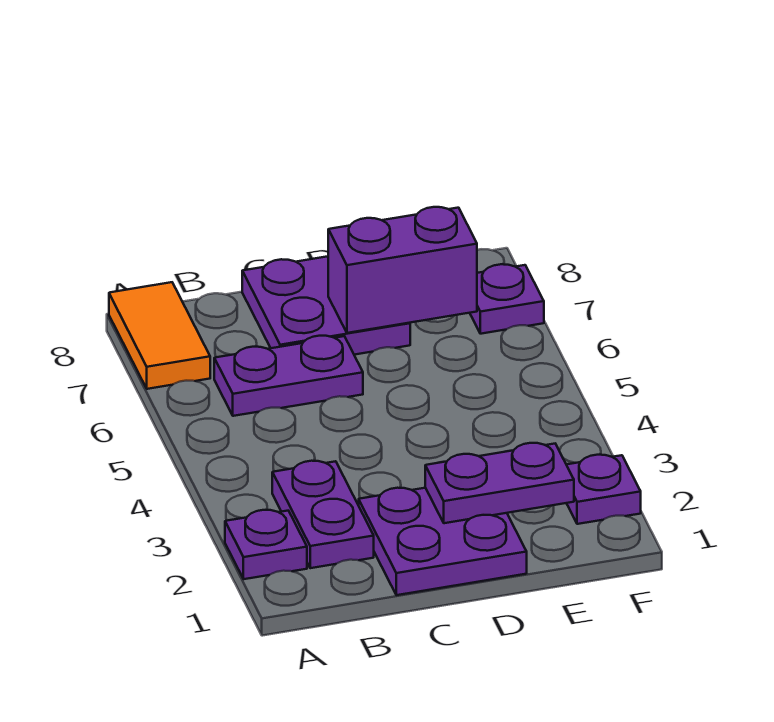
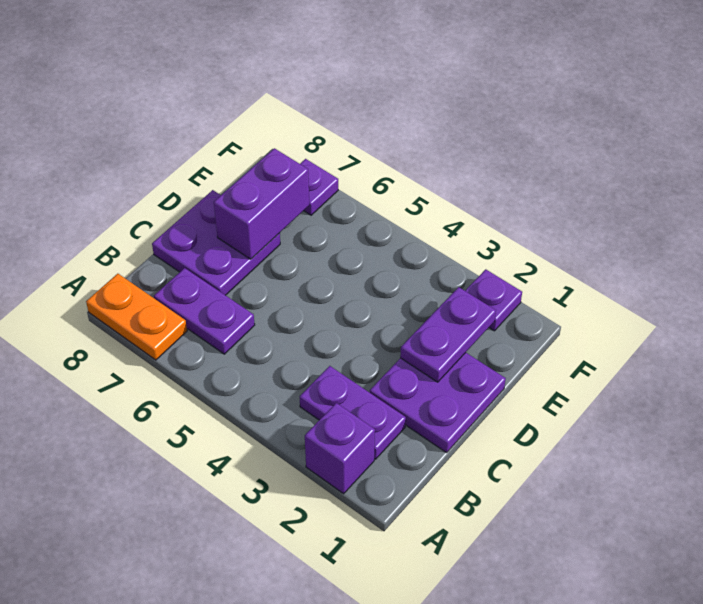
purple 1x1 plate [225,510,307,579] -> purple 1x1 brick [305,403,375,494]
orange 1x2 tile [109,282,210,389] -> orange 1x2 plate [86,274,187,360]
purple 1x2 plate [214,336,363,416] -> purple 1x2 plate turned to [154,268,255,354]

